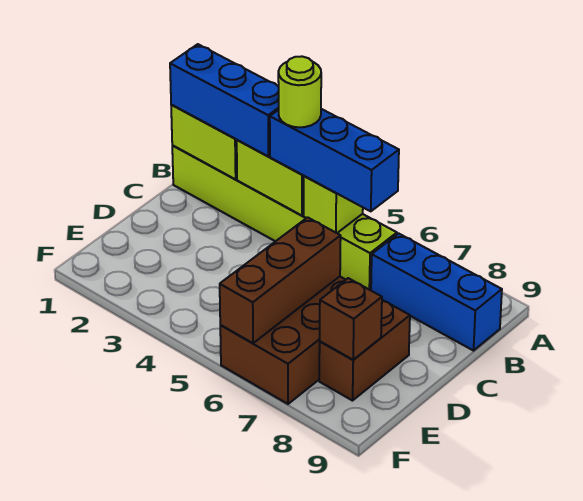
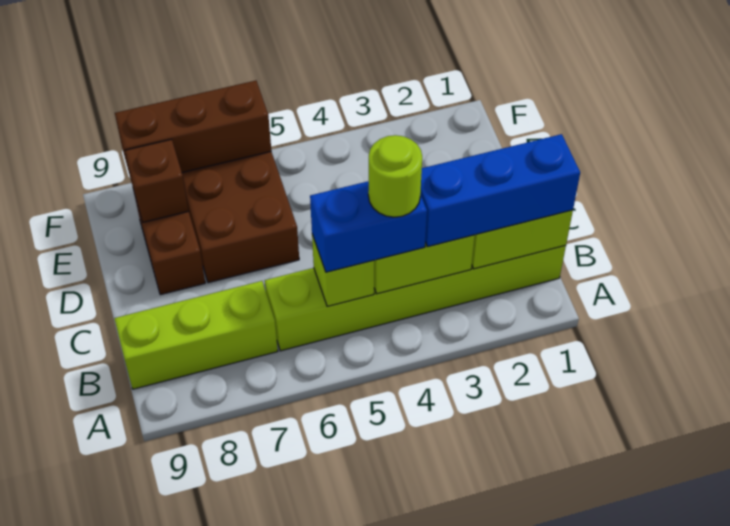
blue 1x3 brick [270,109,399,211] -> blue 1x2 brick [310,181,427,272]
blue 1x3 brick [371,233,502,351] -> lime 1x3 brick [114,281,278,389]
brown 1x3 brick [220,217,341,343] -> brown 1x3 brick turned to [115,81,271,178]

